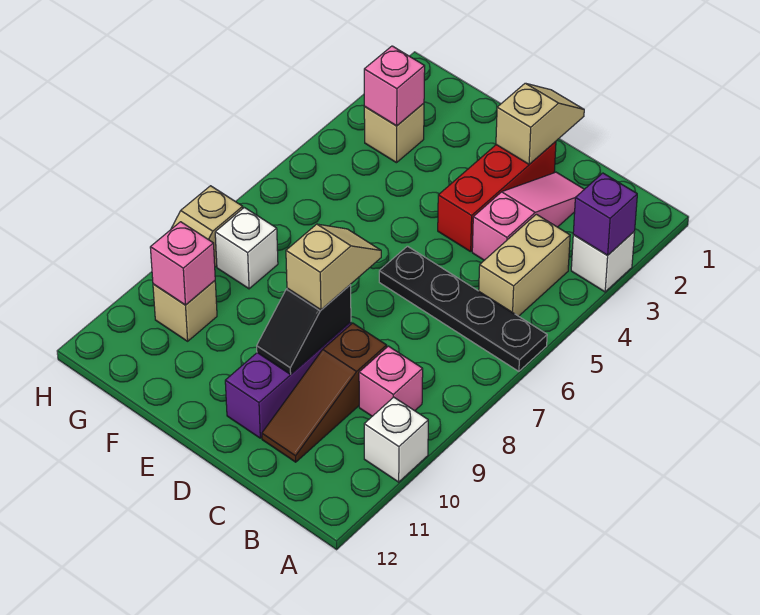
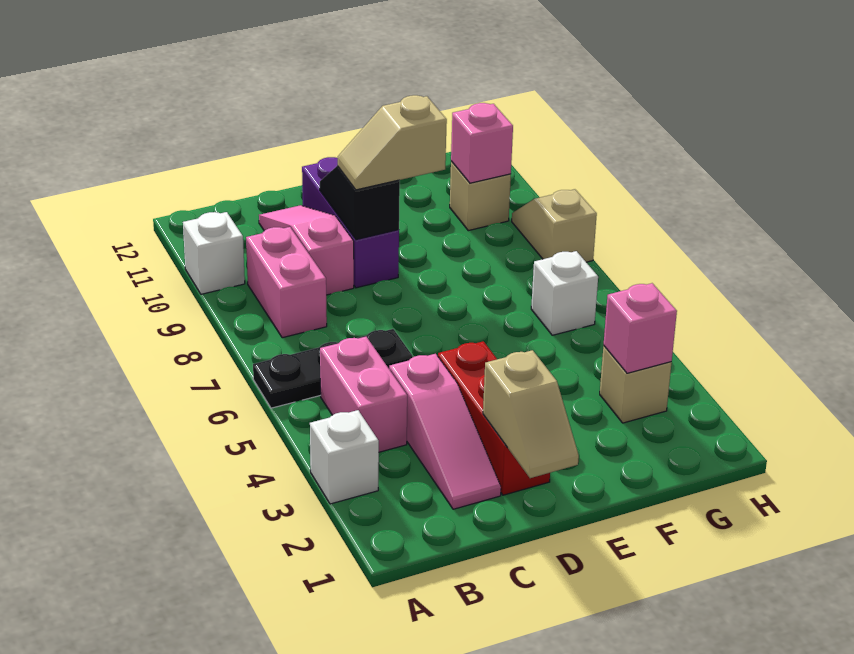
purple 1x1 brick [573,173,637,255] -> none
black 1x4 plate [379,246,547,371] -> black 1x3 plate [253,329,413,408]
tan 1x2 brick [479,214,570,316] -> pink 1x2 brick [320,337,407,452]
pink 1x1 brick [359,346,423,416] -> pink 1x2 brick [246,227,327,338]
brown 1x3 slope [262,323,387,462] -> pink 1x3 slope [259,205,354,295]
tan 1x2 slope [286,224,381,310] -> tan 1x2 slope turned to [338,95,447,190]
white 1x1 brick [215,207,278,289] -> white 1x1 brick moved to [531,251,598,335]

